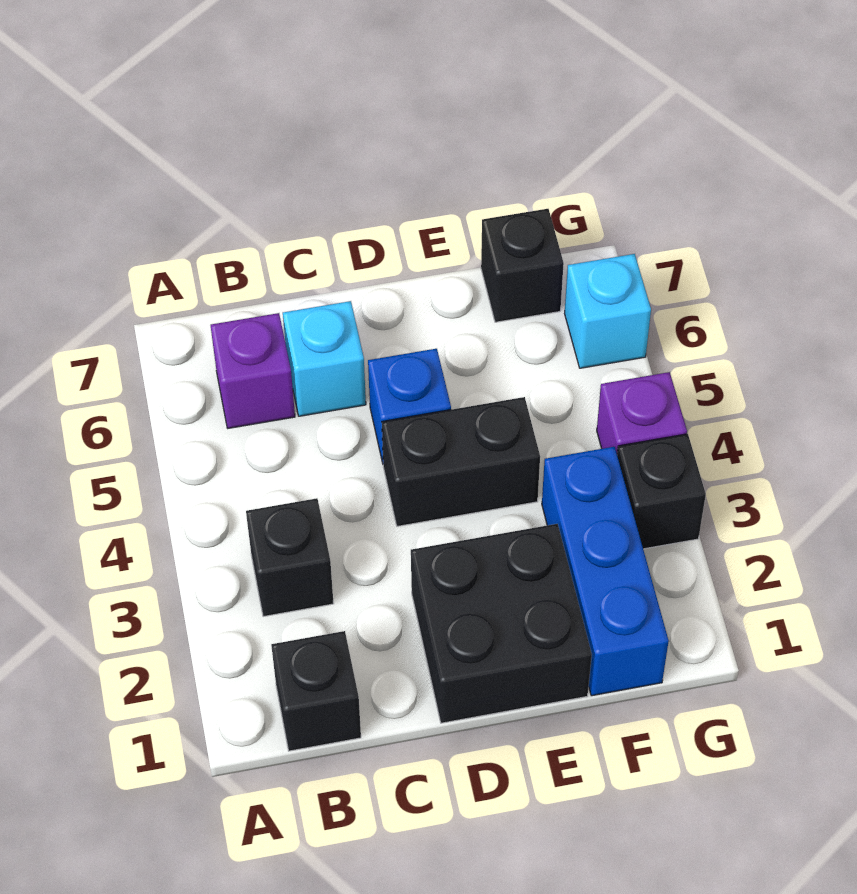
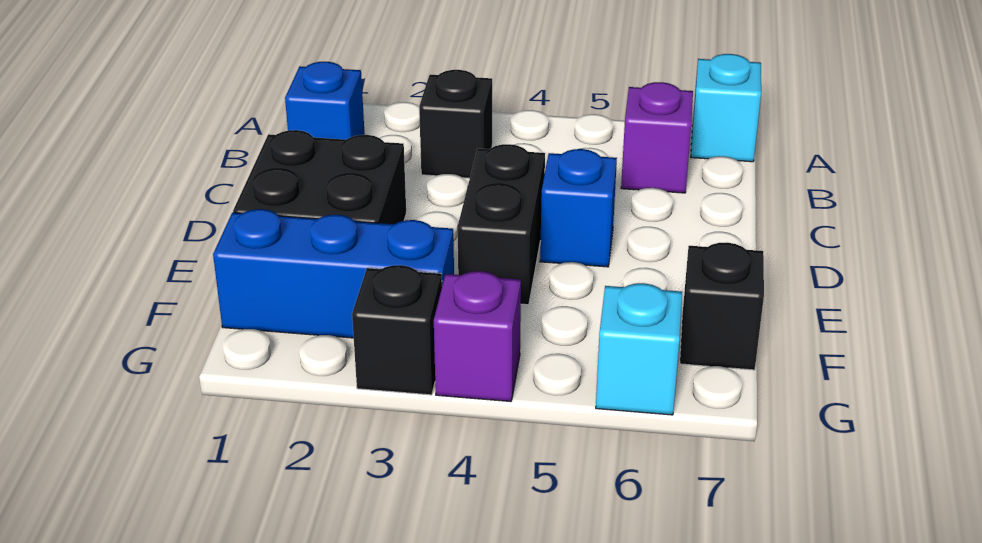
black 1x1 brick [271,631,361,751] -> blue 1x1 brick [285,62,365,140]
cyan 1x1 brick [283,301,366,416] -> cyan 1x1 brick moved to [691,54,761,162]

